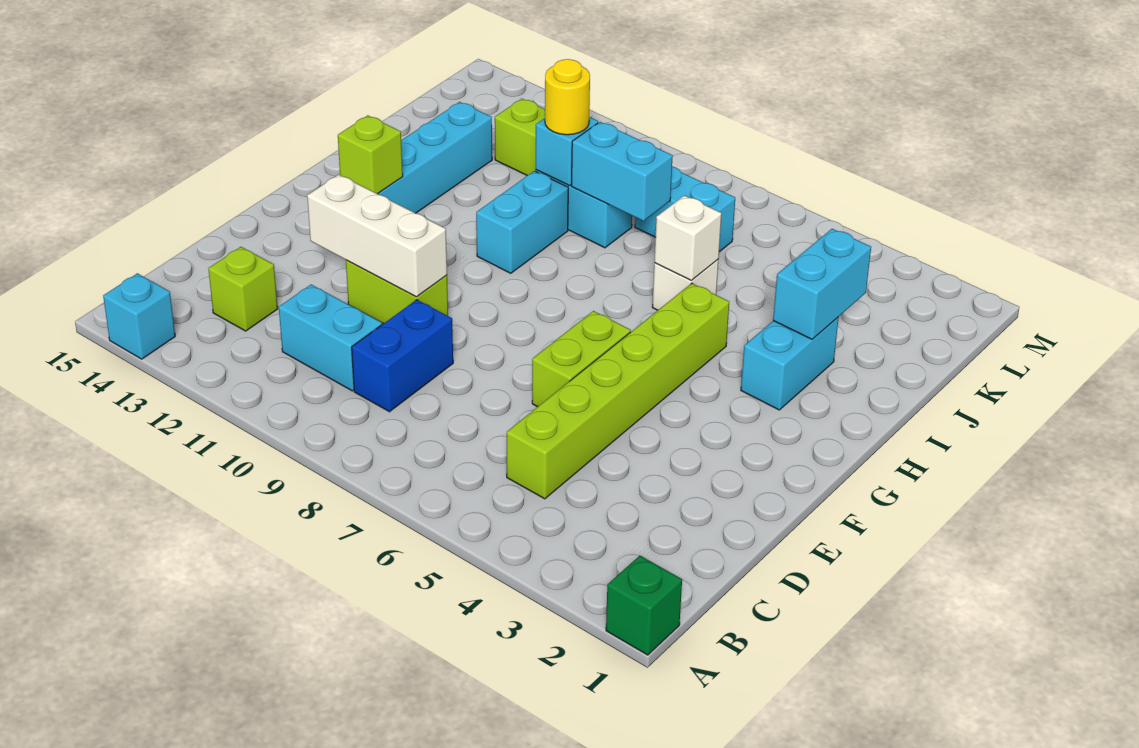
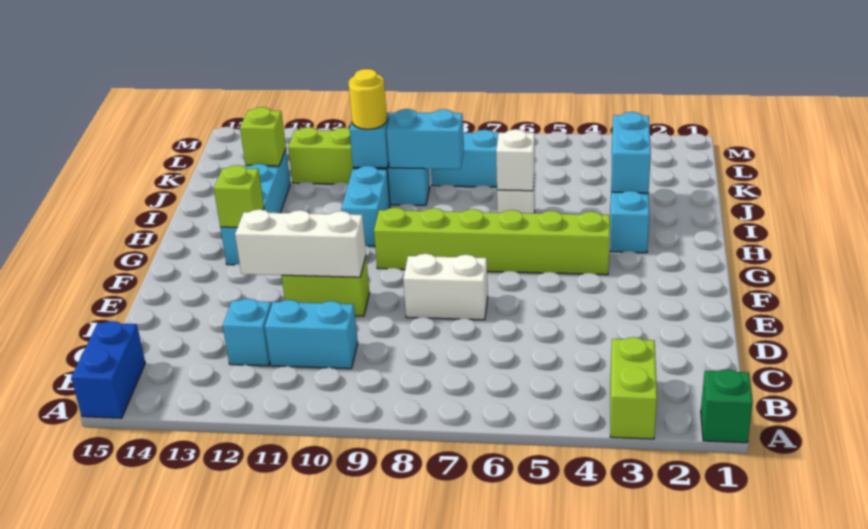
cyan 1x1 brick [103,273,175,359] -> cyan 1x1 brick moved to [223,299,271,366]
lime 1x6 brick [507,283,729,499] -> lime 1x6 brick turned to [374,207,610,275]
blue 1x2 brick [352,300,453,412] -> blue 1x2 brick moved to [71,321,145,418]
lime 1x1 brick [208,247,278,331] -> lime 1x1 brick moved to [240,107,286,166]
lime 1x2 brick [532,311,631,407] -> lime 1x2 brick moved to [610,337,657,439]
none -> white 1x2 brick [403,254,488,320]

